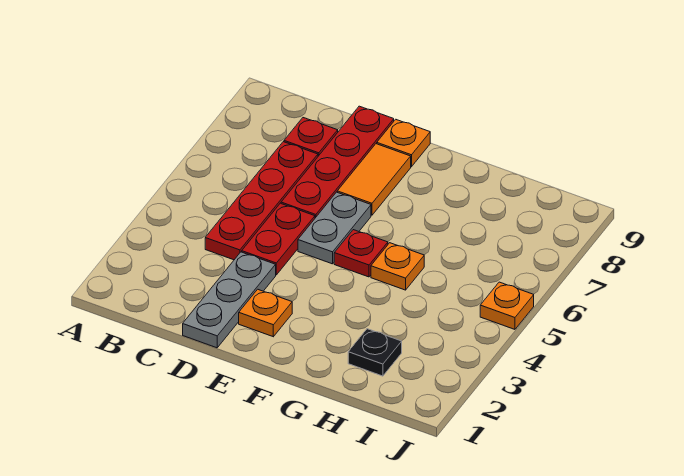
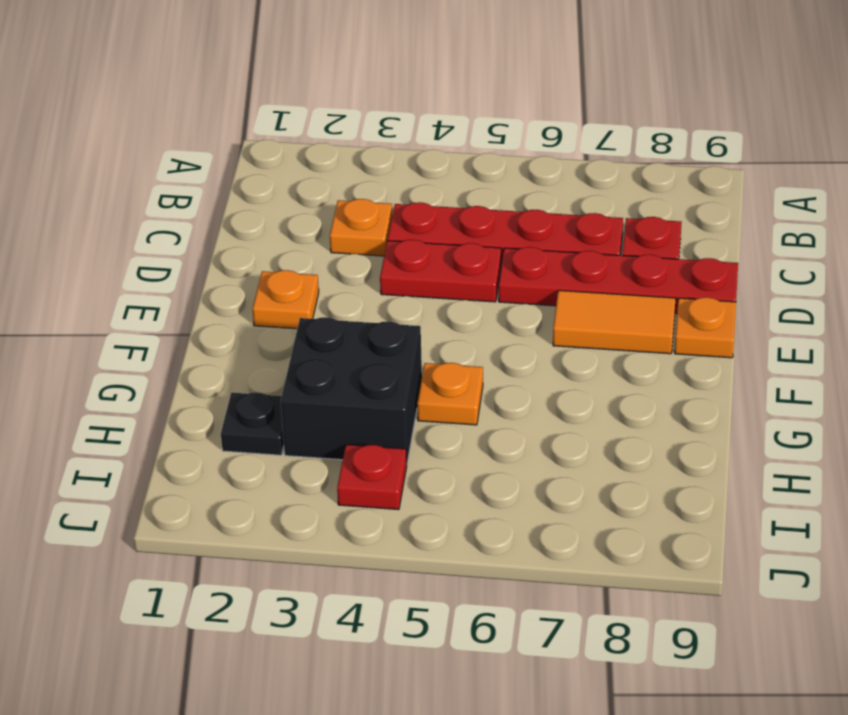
grey 1x3 plate [183,252,276,348] -> none
grey 1x2 plate [298,192,371,264] -> none
red 1x1 plate [334,230,388,277] -> red 1x1 plate moved to [337,445,407,510]
none -> black 2x2 brick [281,317,422,462]
orange 1x1 plate [480,282,534,329] -> orange 1x1 plate moved to [330,199,392,256]

